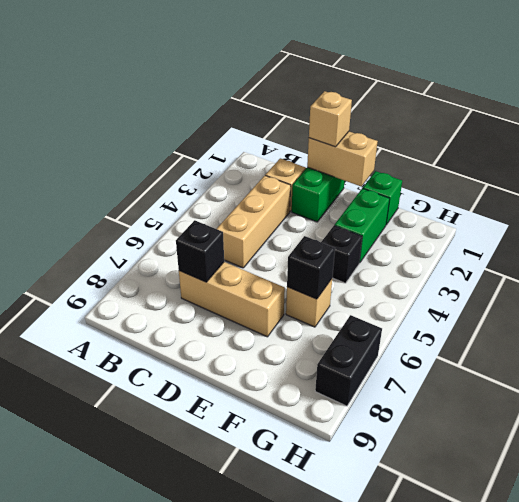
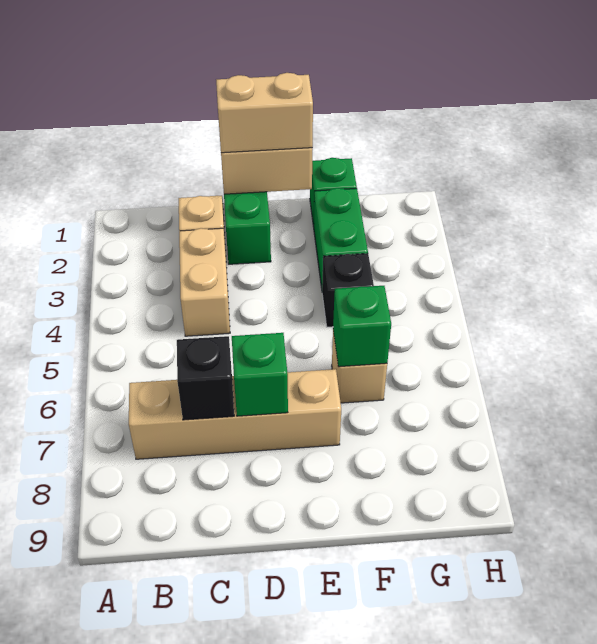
tan 1x3 brick [217,176,291,268] -> tan 1x2 brick [179,228,230,336]
tan 1x3 brick [179,262,285,337] -> tan 1x4 brick [129,369,341,459]
tan 1x1 brick [309,91,352,147] -> tan 1x2 brick [216,73,313,153]
none -> green 1x1 brick [232,333,288,416]
black 1x1 brick [287,236,335,299] -> green 1x1 brick [333,286,391,367]
black 1x2 brick [315,315,382,406] -> none

